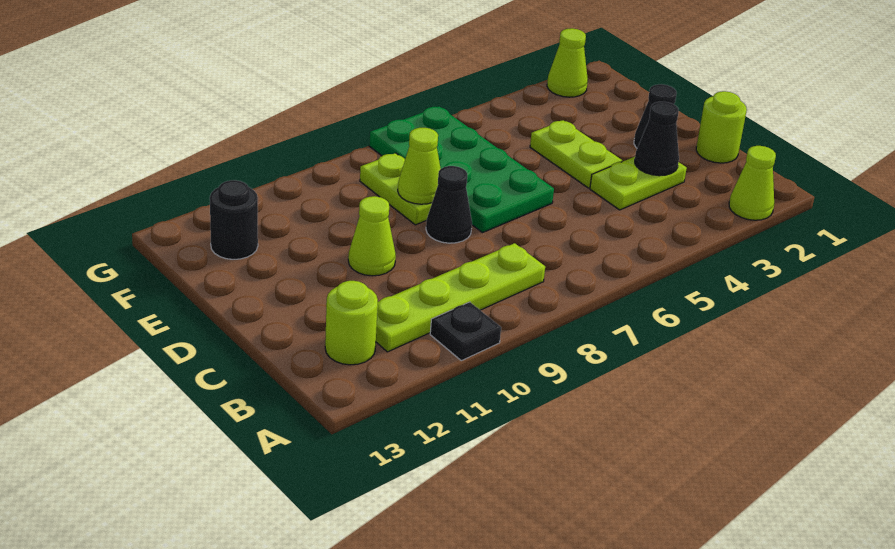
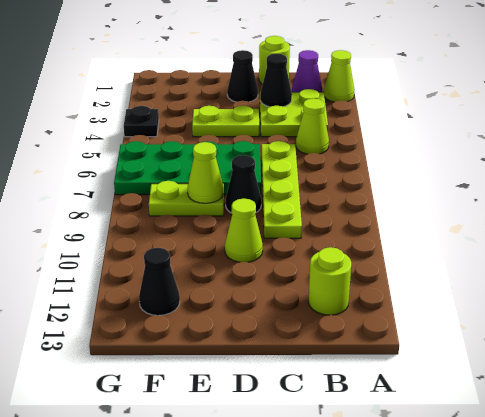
black 1x1 plate [430,302,501,361] -> black 1x1 plate moved to [124,106,159,137]
none -> purple 1x1 cone [292,50,322,92]
lime 1x4 plate [376,243,545,352] -> lime 1x4 plate moved to [262,141,302,238]
lime 1x2 plate [590,157,687,210] -> lime 2x2 plate [260,89,328,137]
black 1x1 round brick [210,180,258,259] -> black 1x1 cone [139,248,180,315]
lime 1x1 cone [547,28,588,97] -> lime 1x1 cone moved to [296,98,329,154]

